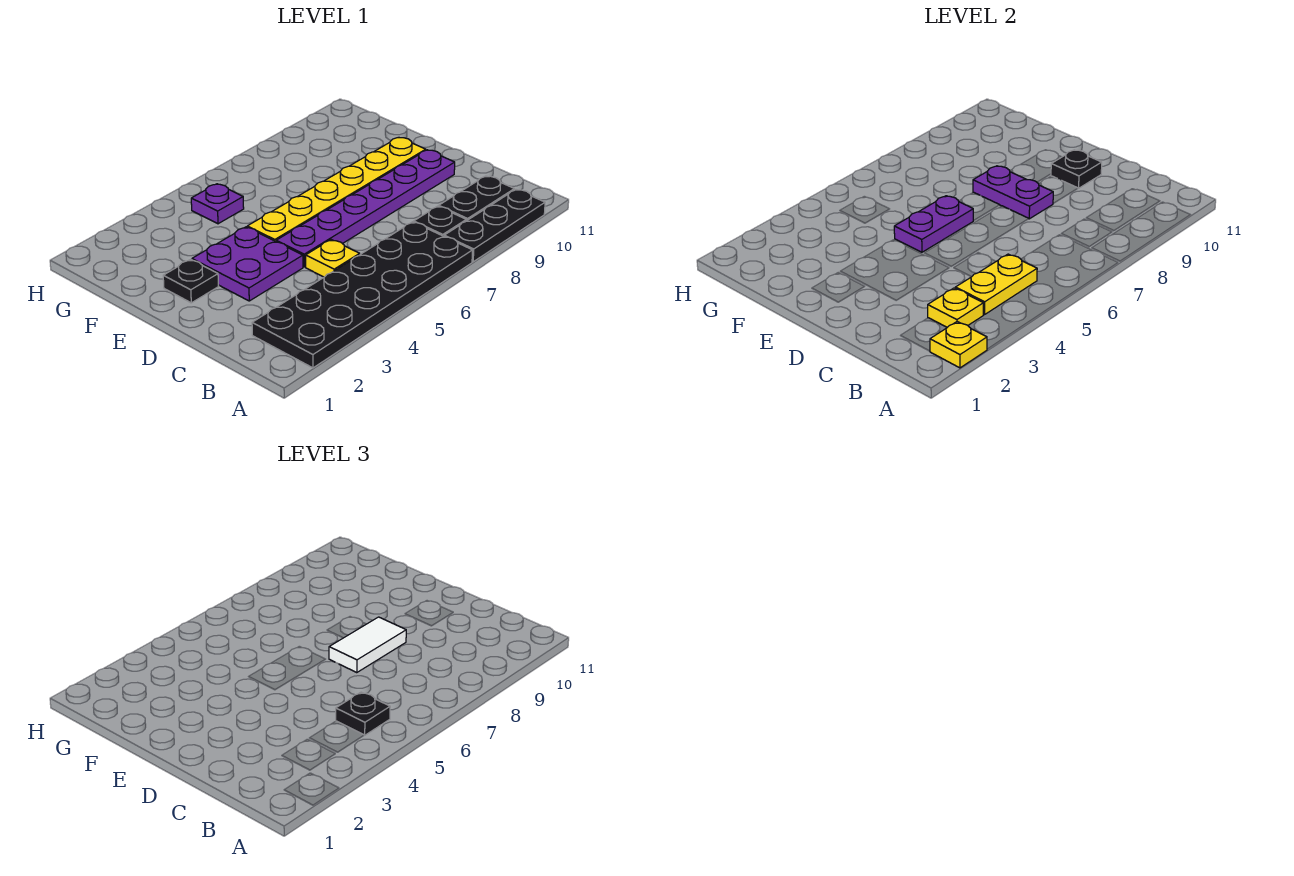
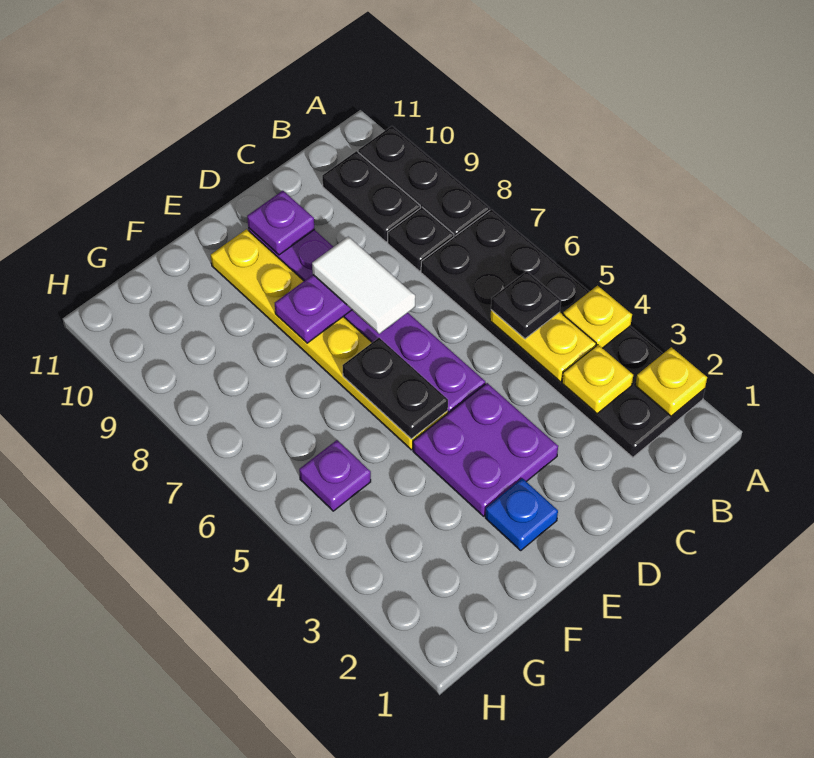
yellow 1x1 plate [306,240,360,277] -> yellow 1x1 plate moved to [563,286,632,348]
black 1x1 plate [1051,150,1102,188] -> purple 1x1 plate [247,191,315,255]
black 1x1 plate [163,259,219,303] -> blue 1x1 plate [485,478,558,550]
purple 1x2 plate [894,196,973,252] -> black 1x2 plate [342,338,448,439]

